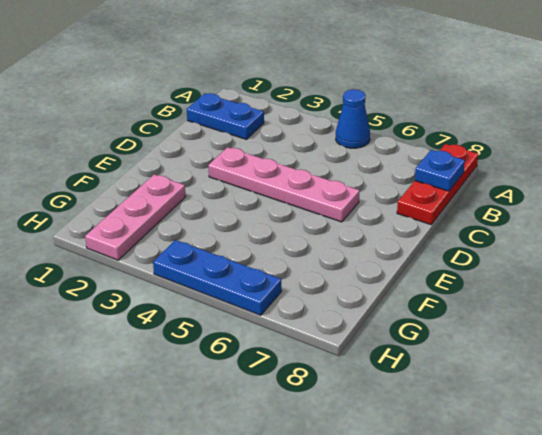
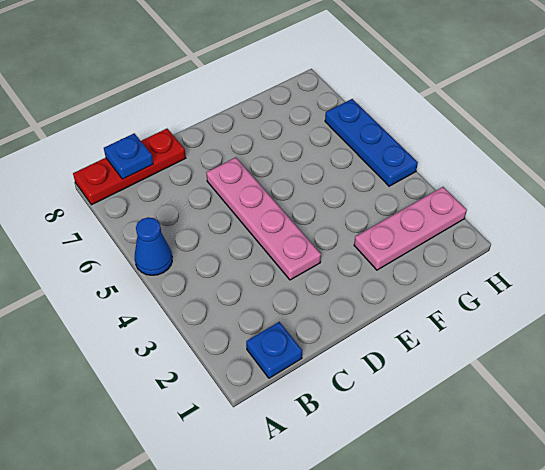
blue 1x2 plate [187,93,264,139] -> blue 1x1 plate [246,322,302,378]

